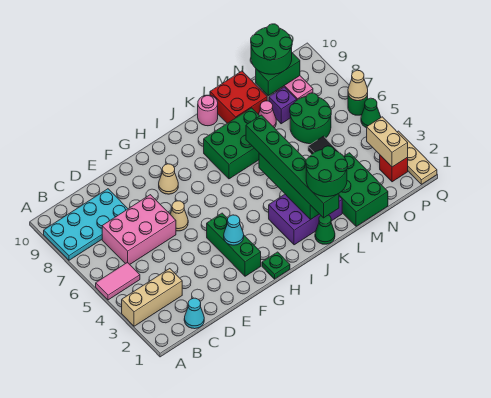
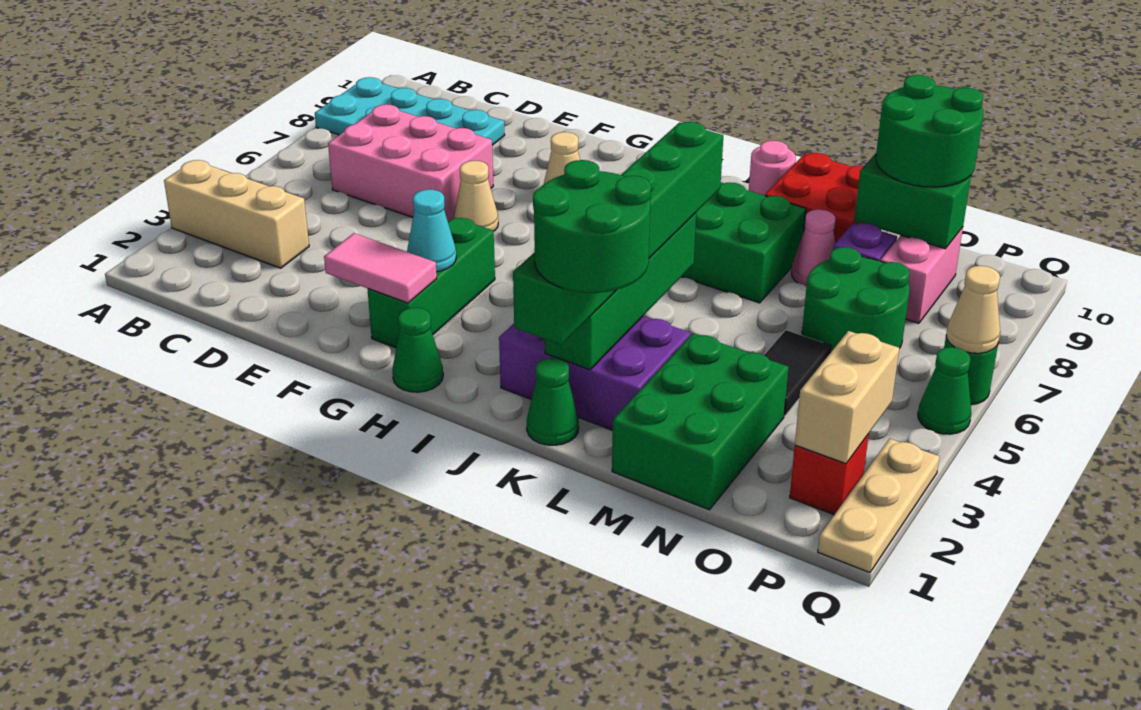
pink 1x2 tile [96,262,140,300] -> pink 1x2 tile moved to [324,233,437,303]
cyan 1x1 cone [184,298,204,329] -> none
green 1x1 plate [262,252,290,279] -> green 1x1 cone [392,308,443,392]

